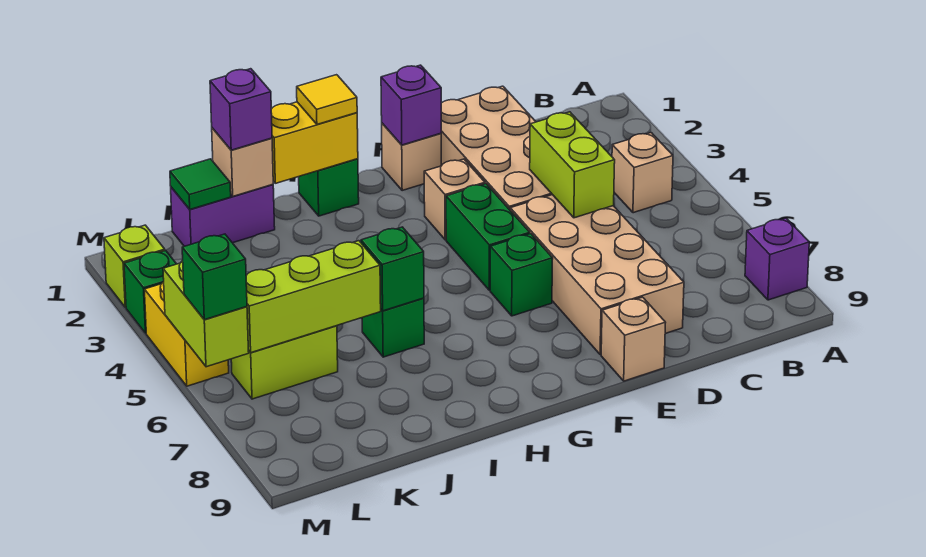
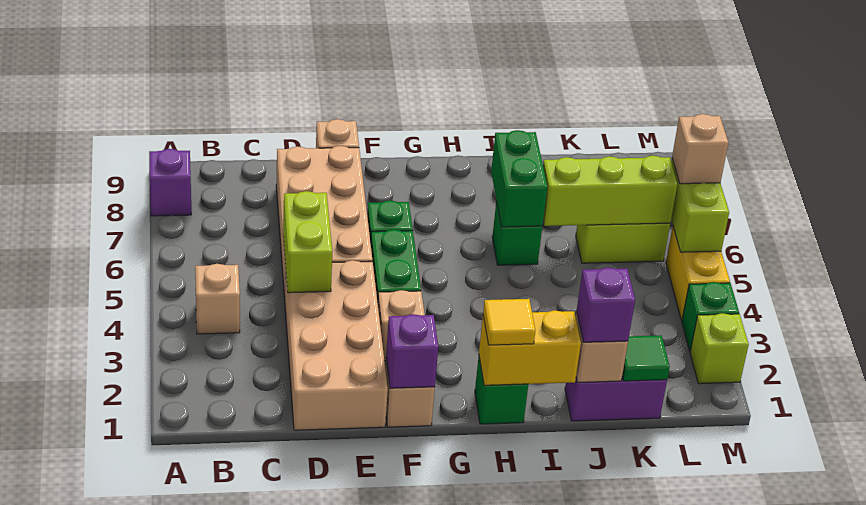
green 1x1 brick [361,227,424,311] -> green 1x2 brick [491,130,547,227]
green 1x1 brick [182,234,247,320] -> tan 1x1 brick [672,114,728,184]

